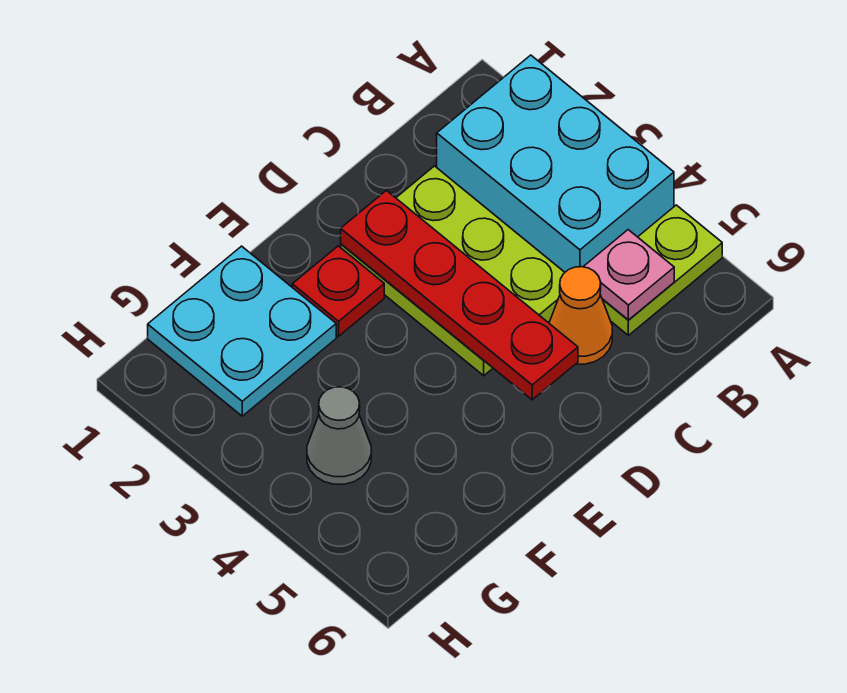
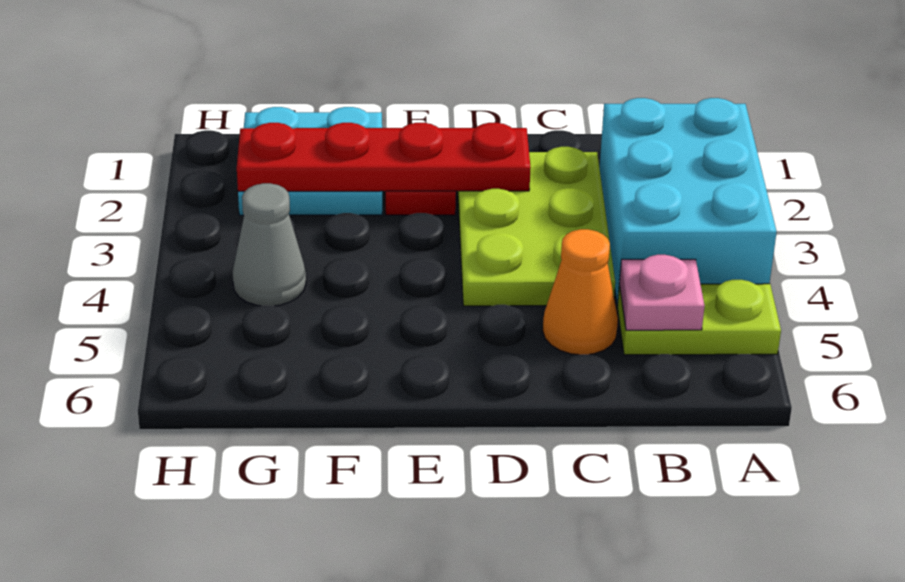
red 1x4 plate [341,190,578,400] -> red 1x4 plate turned to [237,123,531,191]

